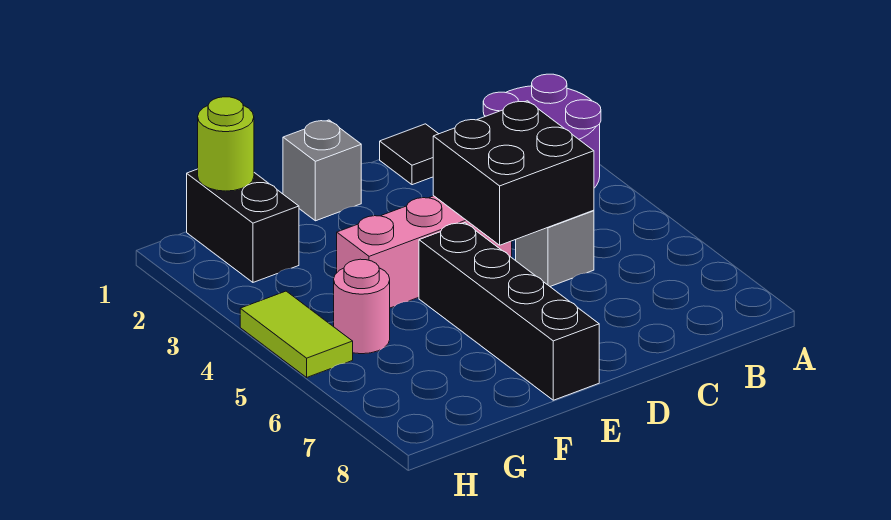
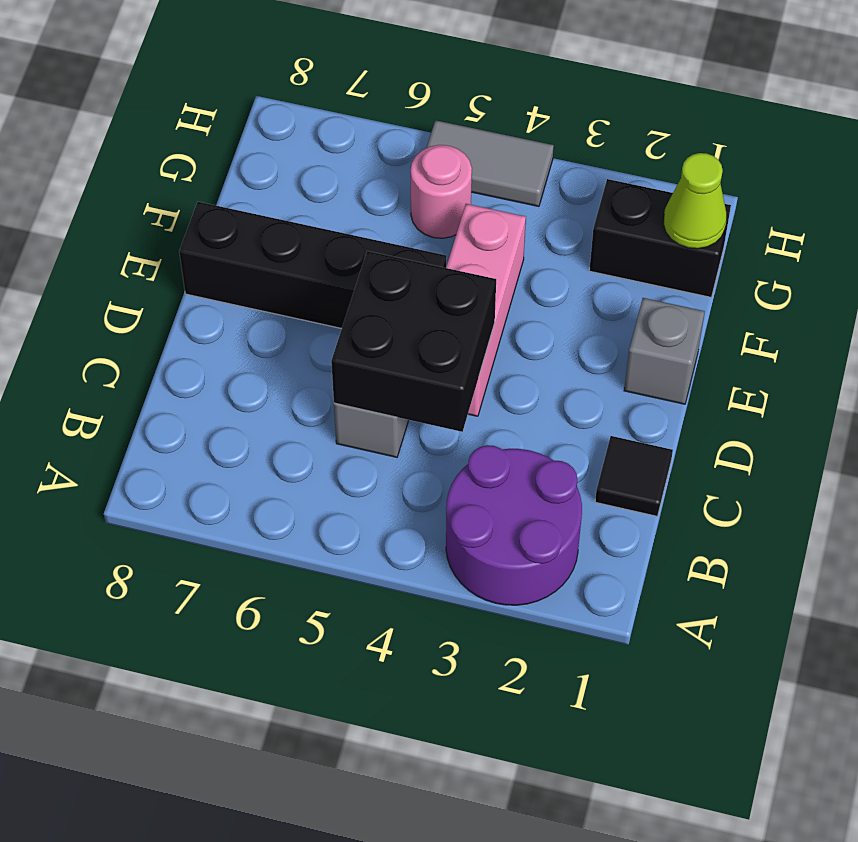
lime 1x1 round brick [198,97,254,191] -> lime 1x1 cone [663,153,727,249]
lime 1x2 tile [240,291,353,377] -> grey 1x2 tile [426,120,554,206]

